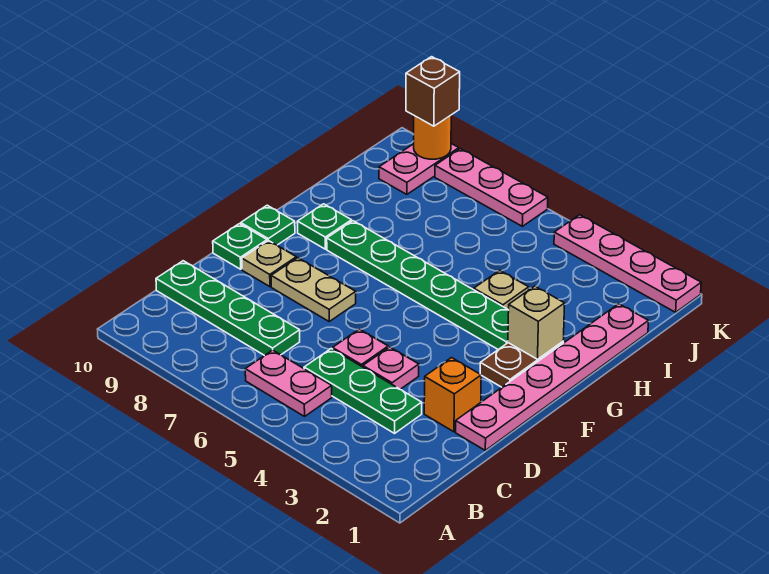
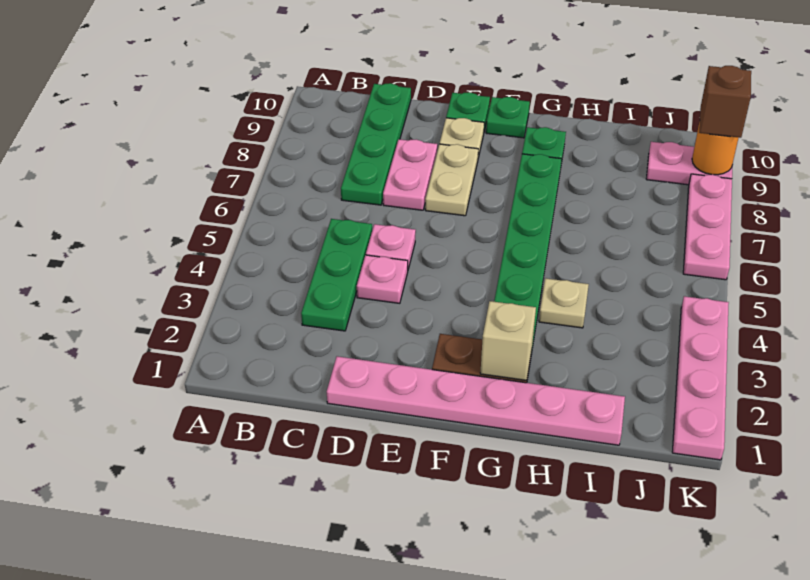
pink 1x2 plate [245,350,332,416] -> pink 1x2 plate moved to [383,139,437,210]
orange 1x1 brick [424,358,481,432] -> none

